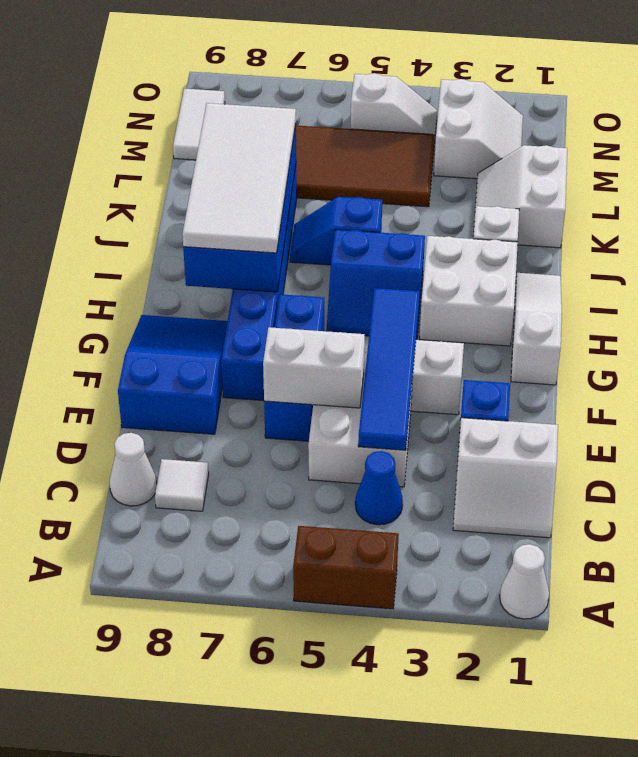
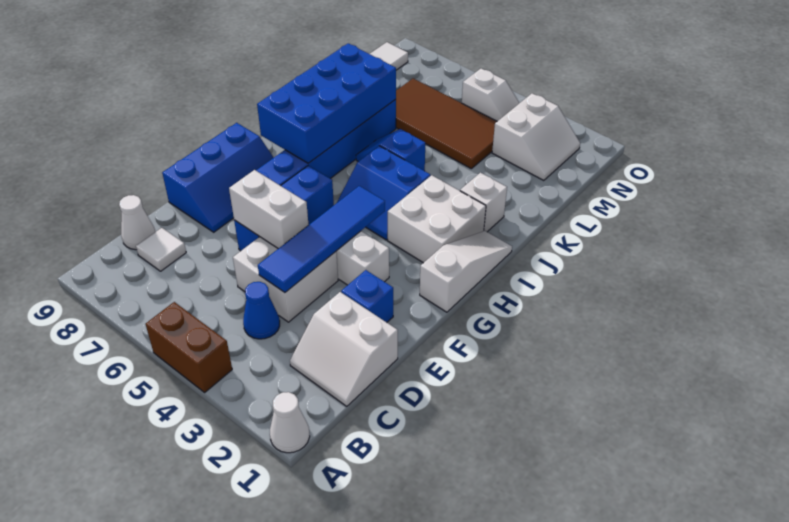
blue 2x3 slope [118,315,228,434] -> blue 2x3 slope turned to [162,123,274,232]
white 2x4 tile [182,103,296,253] -> none
white 2x2 slope [475,145,567,248] -> none

